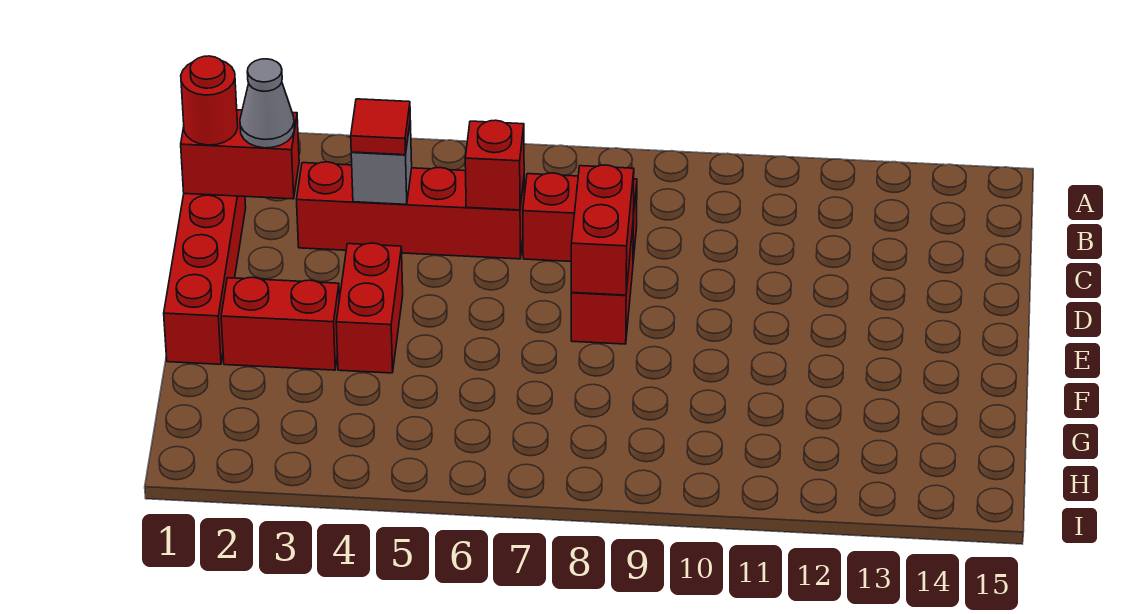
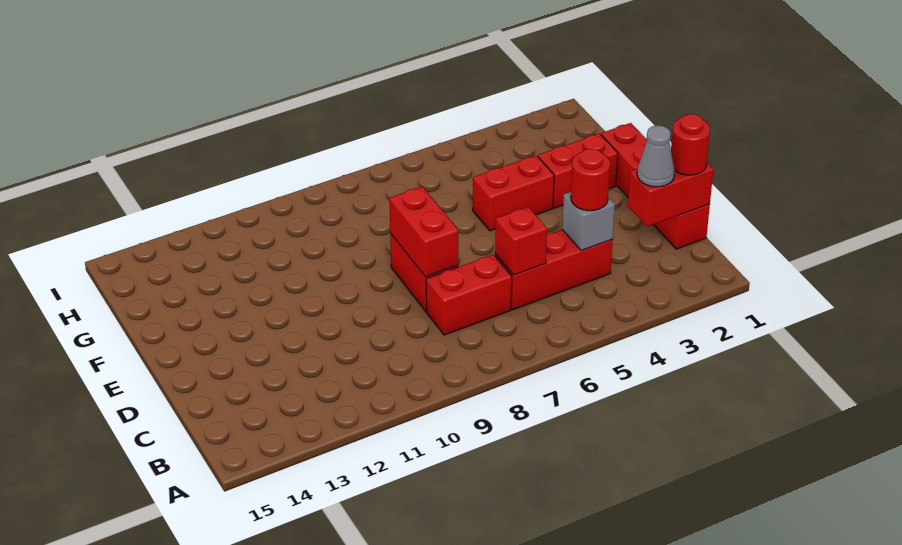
red 1x4 brick [297,162,524,259] -> red 1x3 brick [495,230,613,310]
red 1x1 tile [351,99,410,155] -> red 1x1 round brick [571,149,610,211]
red 1x2 brick [336,243,403,373] -> red 1x2 brick turned to [473,155,554,231]

